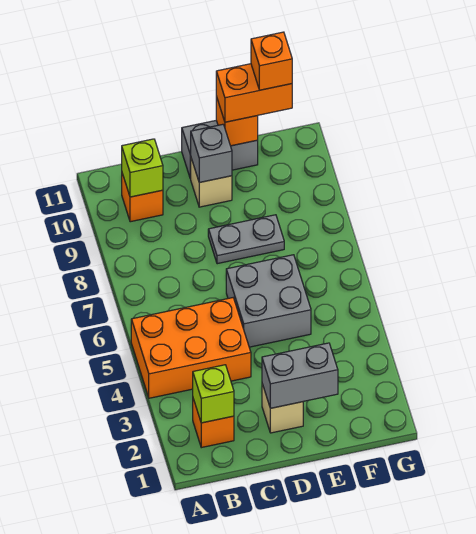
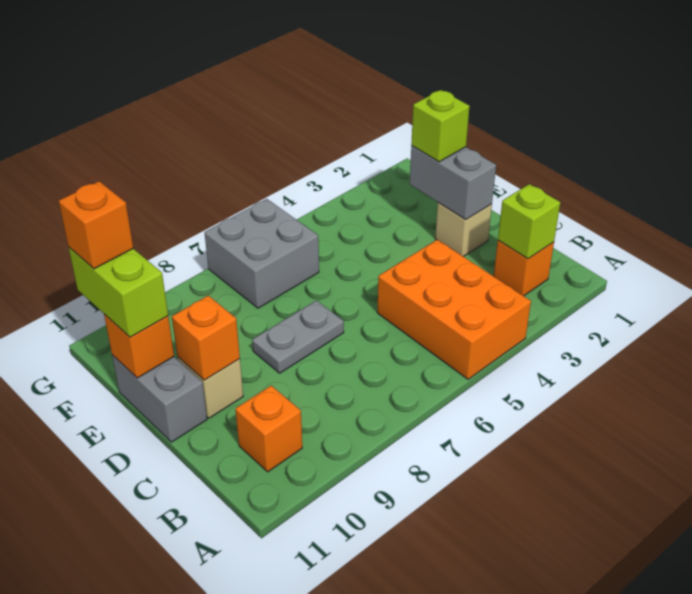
lime 1x1 brick [122,139,163,197] -> lime 1x1 brick moved to [411,90,469,162]
grey 2x2 brick [226,255,311,347] -> grey 2x2 brick moved to [204,199,319,308]
grey 1x2 plate [208,215,284,264] -> grey 1x2 plate turned to [252,300,344,373]
grey 1x1 brick [190,124,232,182] -> orange 1x1 brick [172,296,240,380]
orange 1x2 brick [216,64,292,122] -> lime 1x2 brick [69,248,168,337]

